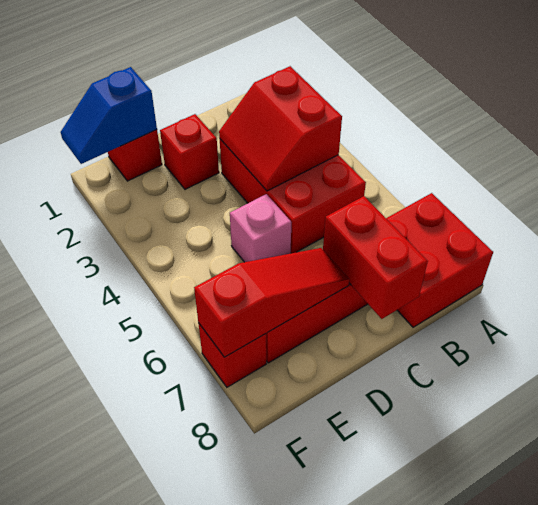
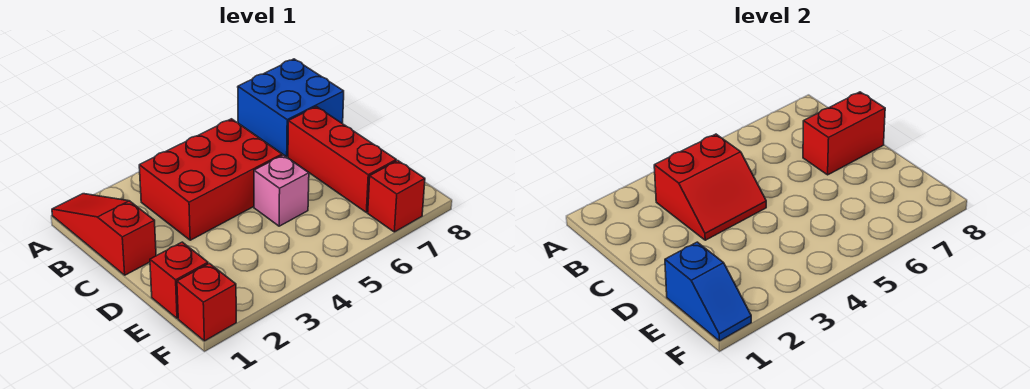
red 2x2 brick [386,193,493,327] -> blue 2x2 brick [238,59,344,157]
red 1x1 brick [160,114,219,189] -> red 1x1 brick moved to [177,263,236,341]
red 1x3 slope [194,248,349,357] -> red 1x3 slope moved to [52,194,156,275]

